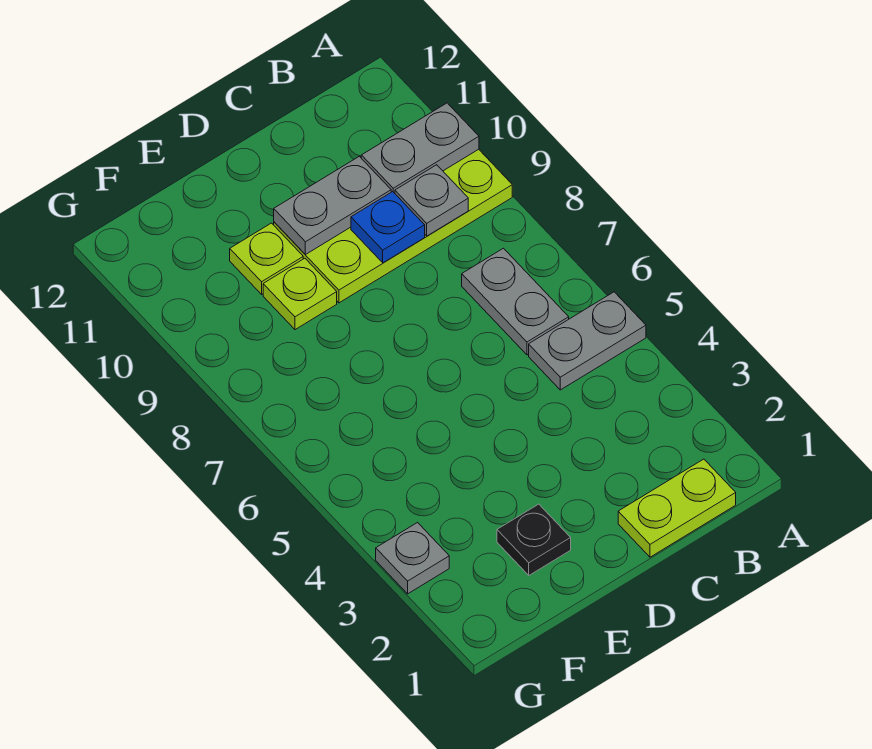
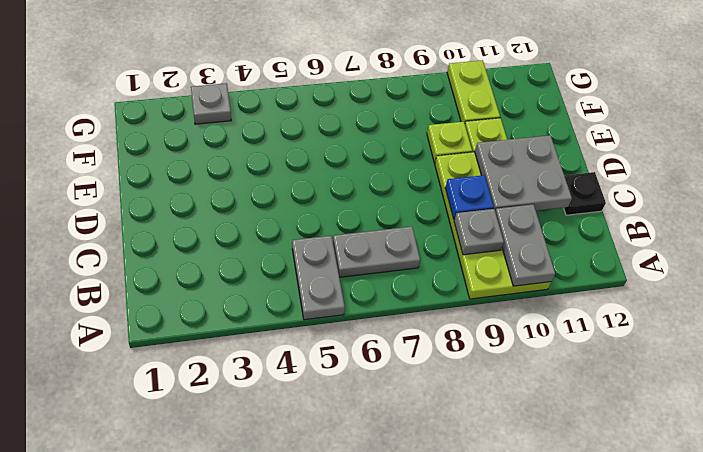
lime 1x2 plate [618,459,736,557] -> lime 1x2 plate moved to [447,60,500,123]
grey 1x2 plate [274,156,391,255] -> grey 2x2 plate [475,135,572,211]
black 1x1 plate [497,504,571,575] -> black 1x1 plate moved to [564,172,606,215]

